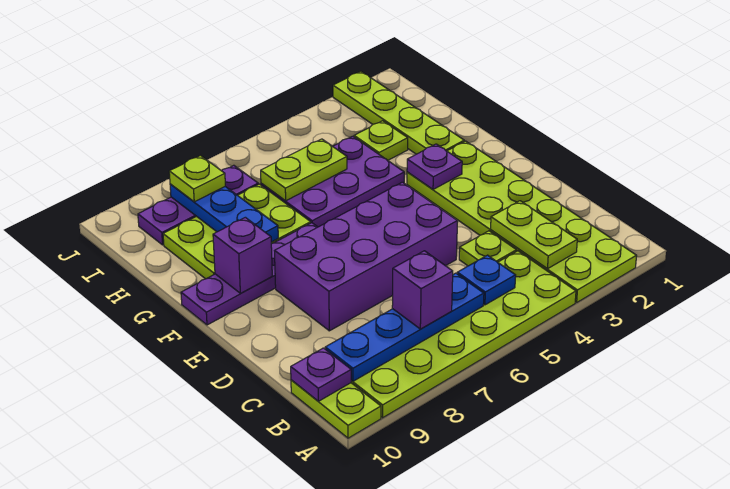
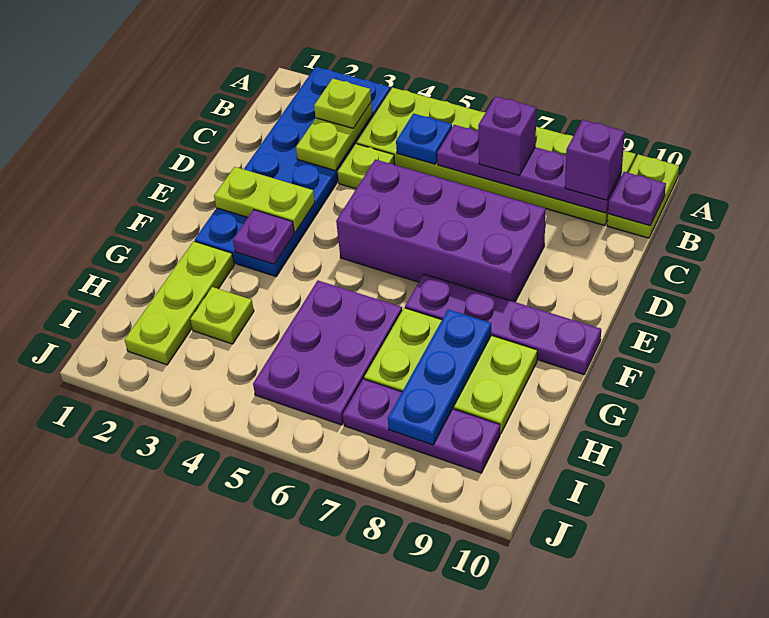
lime 2x6 plate [407,141,636,303] -> blue 2x6 plate [195,67,391,276]
blue 1x4 plate [325,273,484,381] -> purple 1x4 plate [437,125,622,213]
purple 1x1 brick [213,217,272,293] -> purple 1x1 brick moved to [565,120,625,200]
lime 1x4 plate [333,71,464,154] -> lime 1x3 plate [125,241,234,365]
purple 2x3 plate [261,136,404,227] -> purple 2x3 plate turned to [253,281,402,425]
lime 1x2 plate [261,139,347,201] -> lime 1x2 plate moved to [214,167,315,232]
lime 1x1 plate [169,156,225,202] -> lime 1x1 plate moved to [314,78,371,128]

